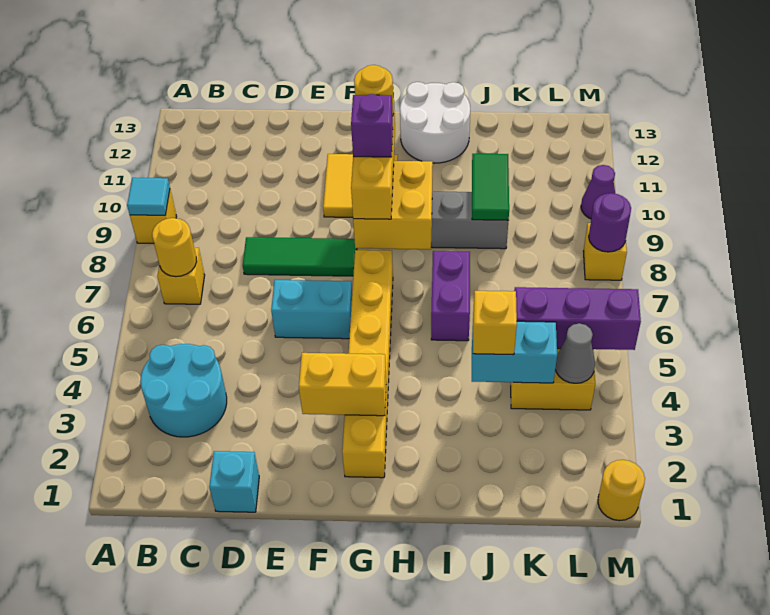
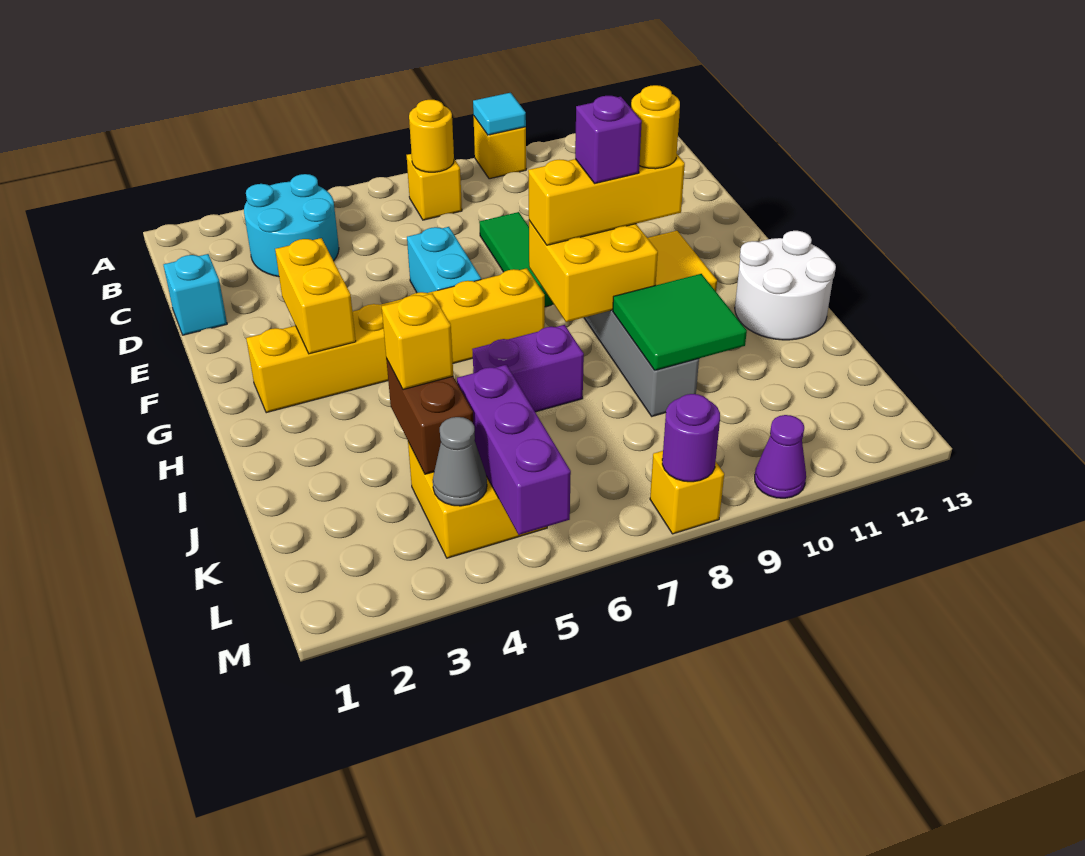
cyan 1x2 brick [472,321,557,383] -> brown 1x2 brick [386,359,473,474]
green 1x2 tile [472,154,509,220] -> green 2x2 tile [613,274,747,370]
yellow 1x1 round brick [598,460,645,521] -> none

